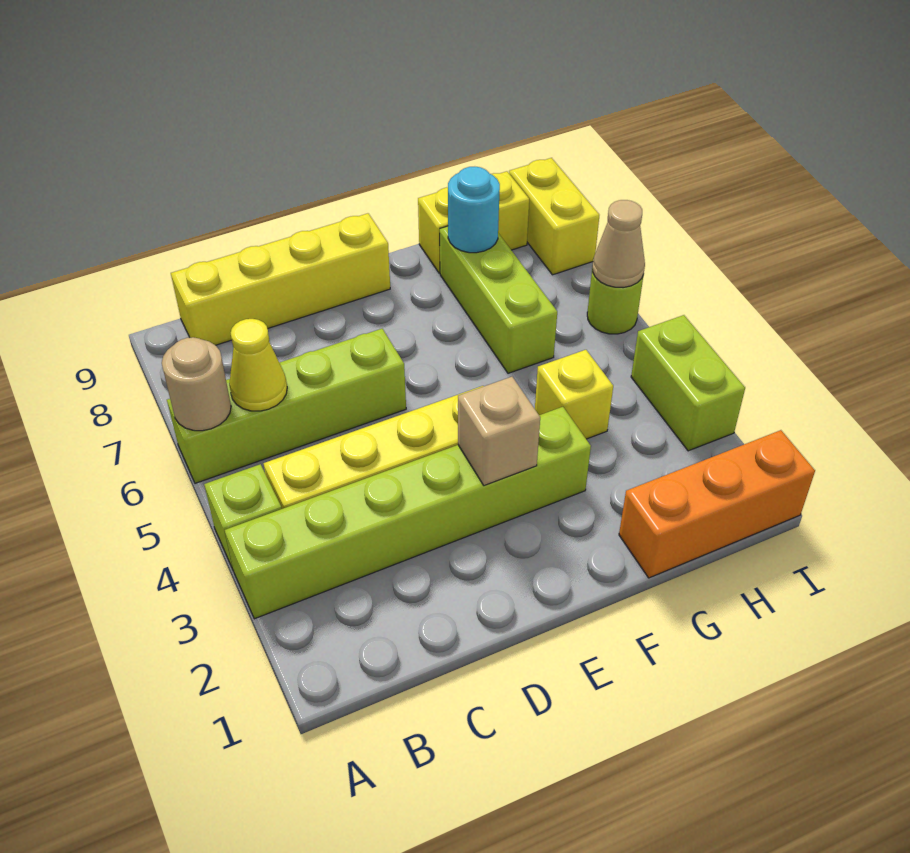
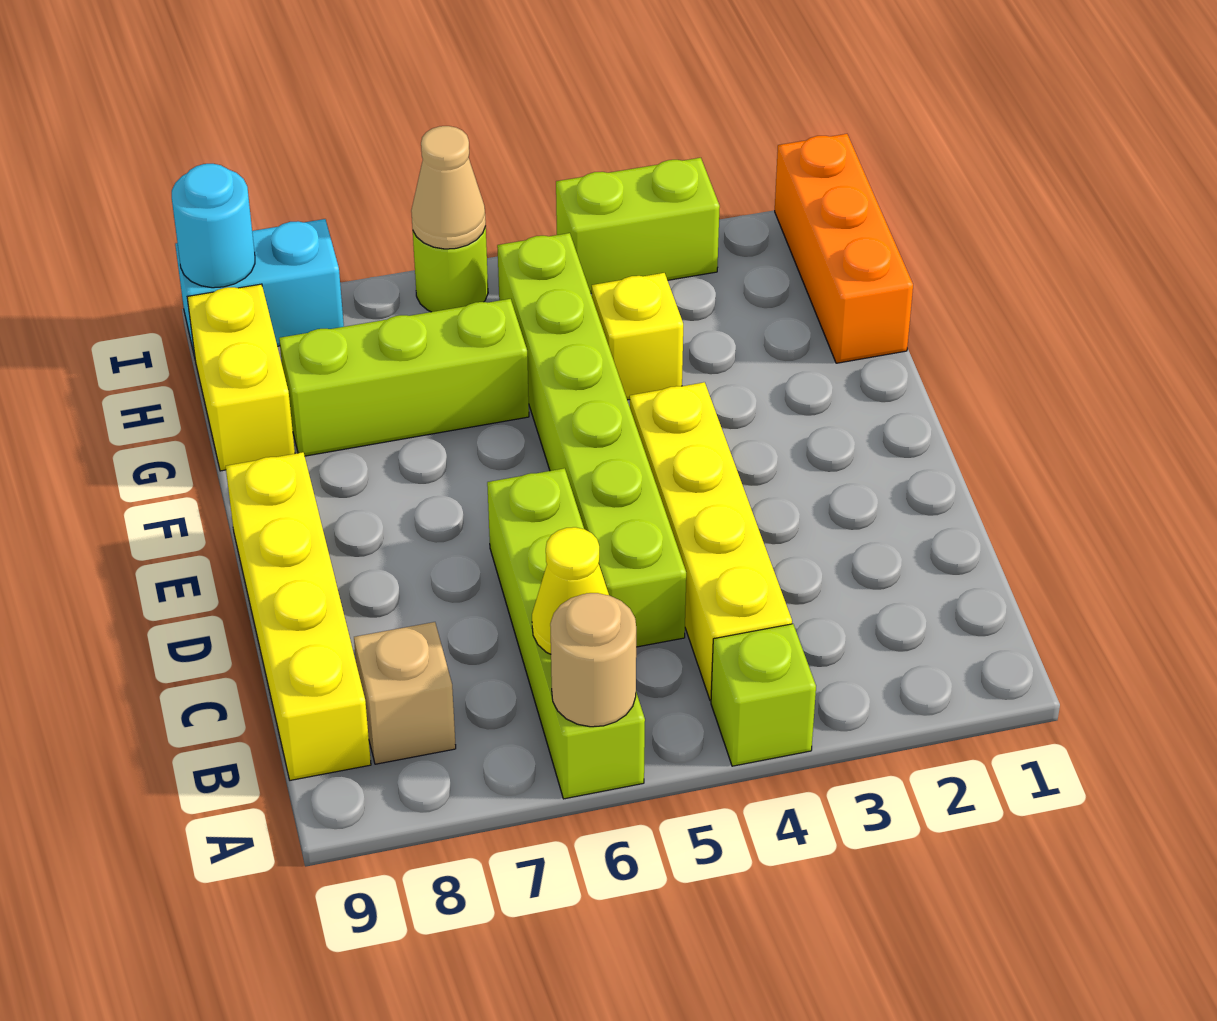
lime 1x6 brick [225,407,591,619] -> lime 1x6 brick moved to [497,233,686,647]
tan 1x1 brick [458,377,540,486] -> tan 1x1 brick moved to [354,622,456,764]
cyan 1x1 round brick [448,167,500,253] -> cyan 1x1 round brick moved to [172,164,255,288]
yellow 1x2 brick [509,158,599,275] -> cyan 1x2 brick [175,219,344,357]

